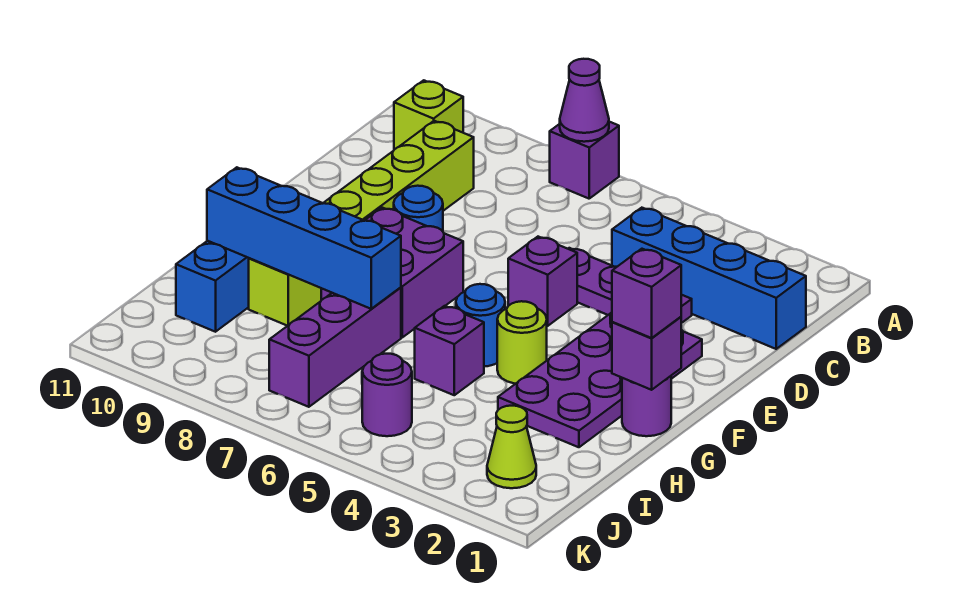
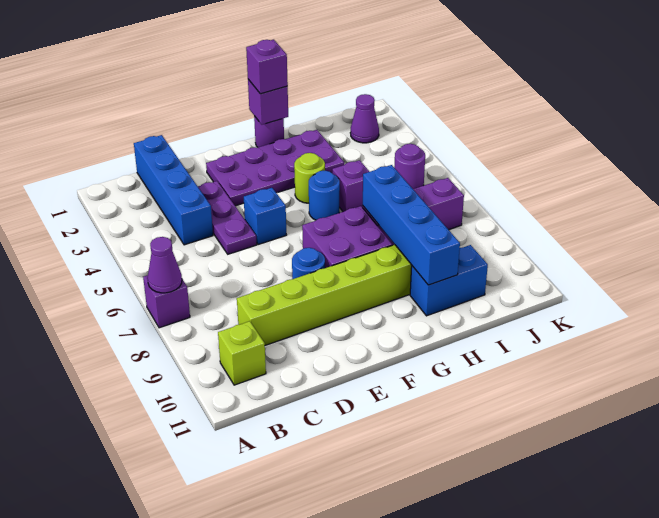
purple 1x1 brick [508,237,577,326] -> blue 1x1 brick [244,188,286,245]
lime 1x1 cone [487,406,536,488] -> purple 1x1 cone [350,94,379,143]

